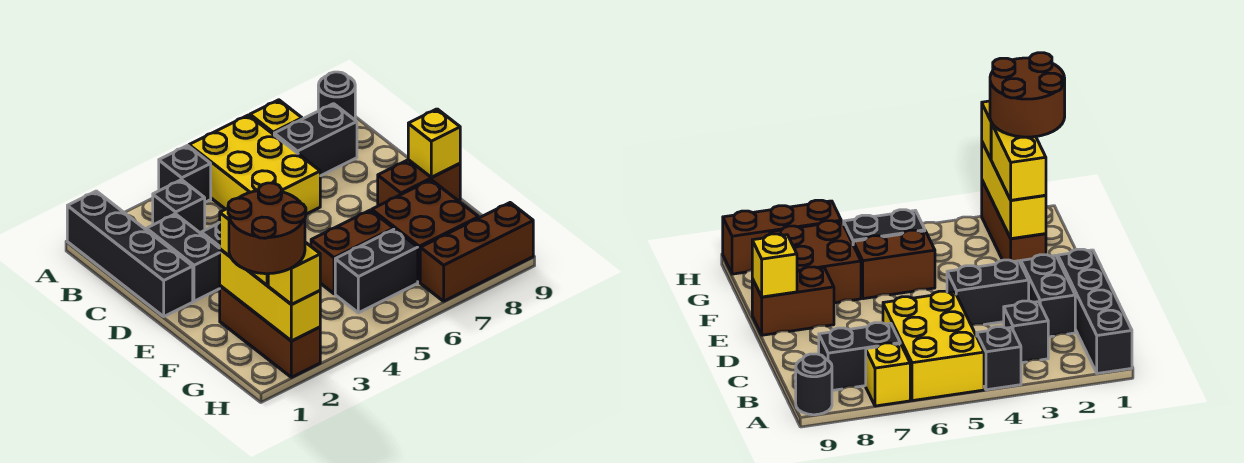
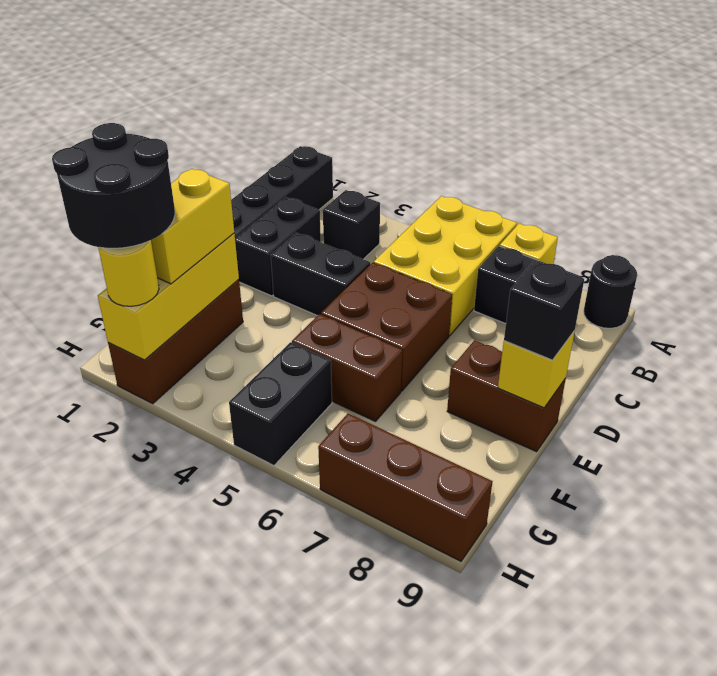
black 1x1 brick [159,146,211,202] -> black 1x1 brick moved to [504,261,584,360]
brown 2x2 brick [372,180,479,282] -> brown 2x2 brick moved to [321,263,452,391]
brown 2x2 round brick [228,183,306,274] -> black 2x2 round brick [52,123,175,248]
black 1x2 brick [335,229,418,313] -> black 1x2 brick turned to [229,342,332,466]
yellow 1x1 brick [268,242,320,305] -> yellow 1x1 round brick [98,240,159,306]

